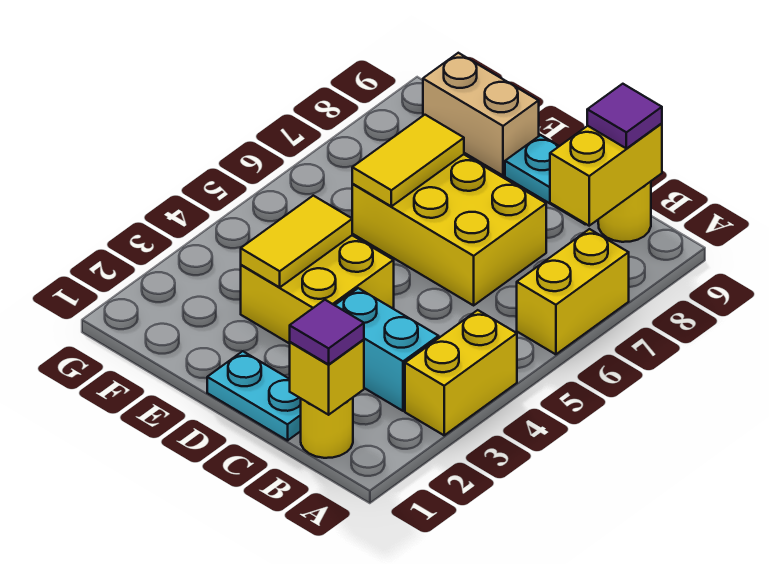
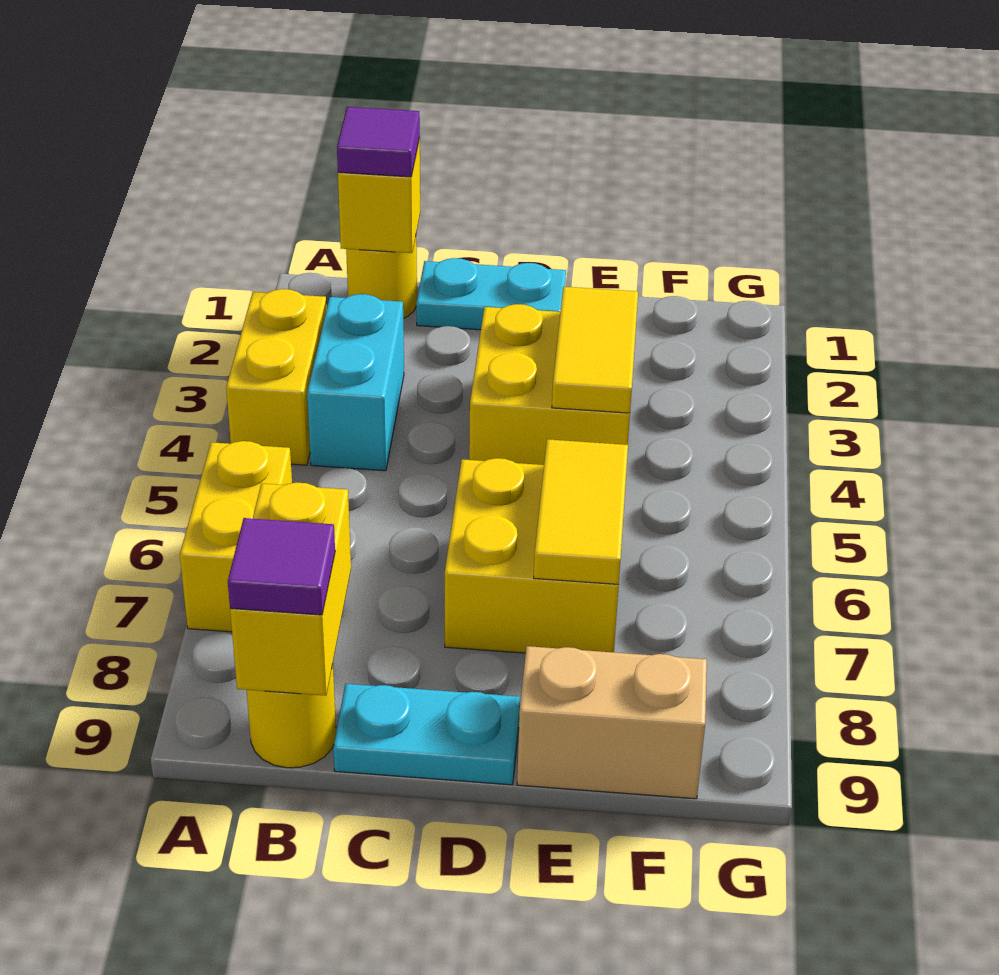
cyan 1x2 brick [335,288,439,411] -> cyan 1x2 brick turned to [307,294,404,471]
yellow 2x3 brick [352,154,546,305] -> yellow 2x2 brick [445,458,619,653]

